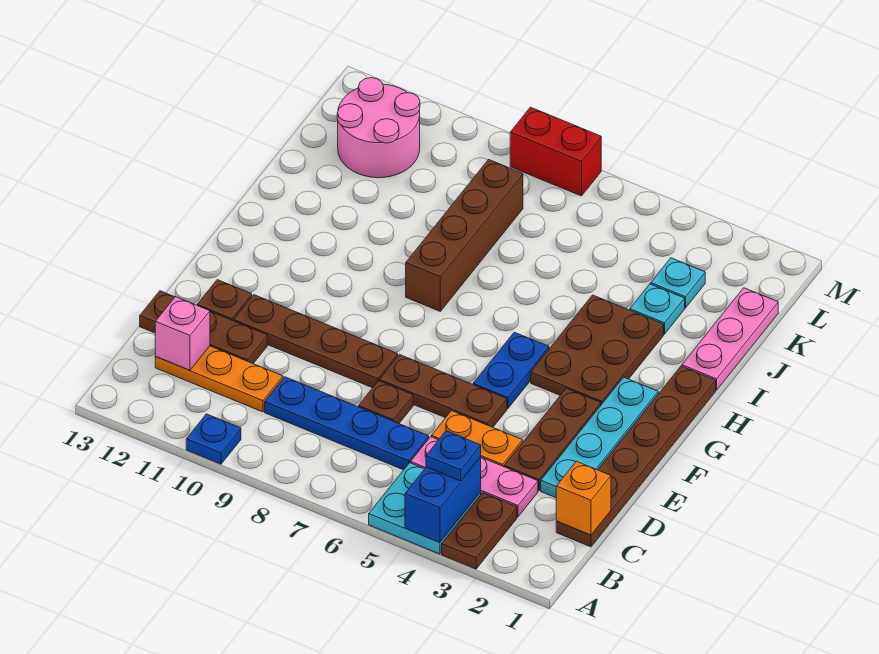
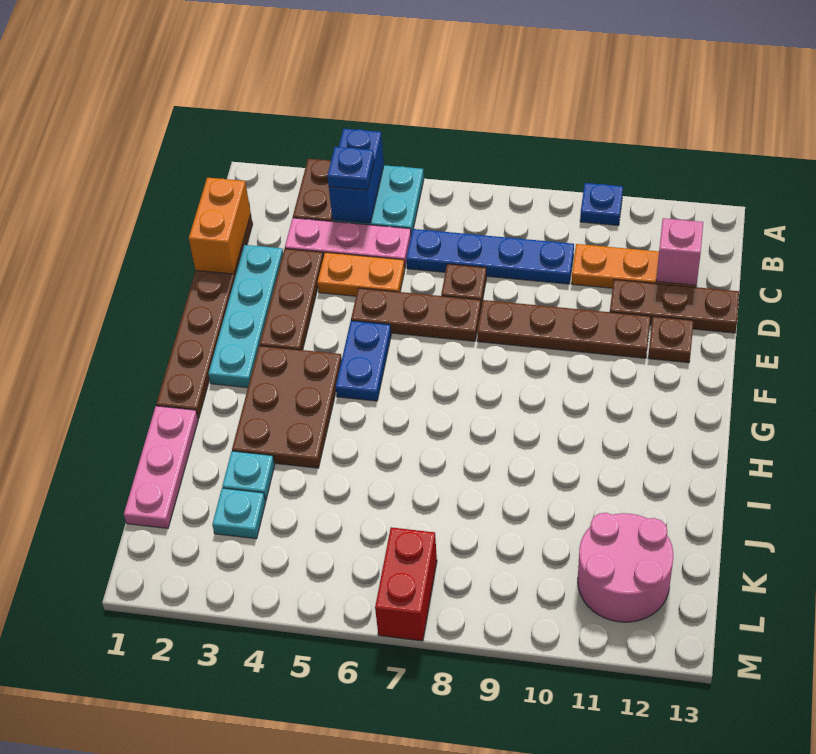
orange 1x1 brick [556,461,611,535] -> orange 1x2 brick [189,178,251,274]
brown 1x4 brick [406,160,523,311] -> none
red 1x2 brick [510,107,601,196] -> red 1x2 brick turned to [375,527,437,641]

